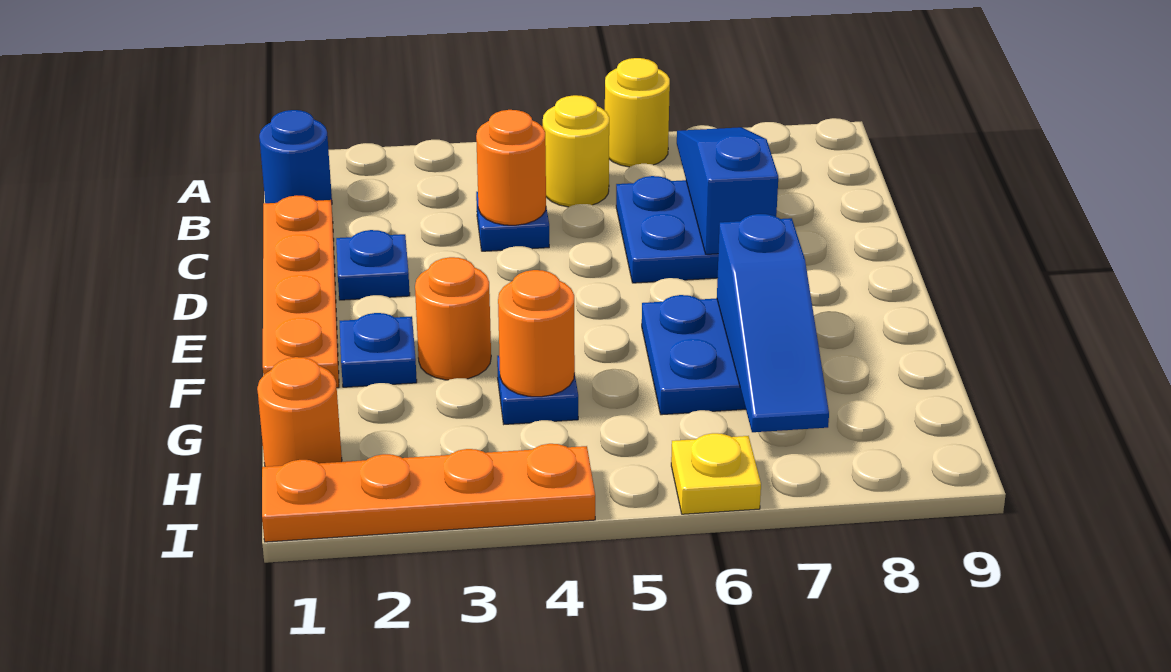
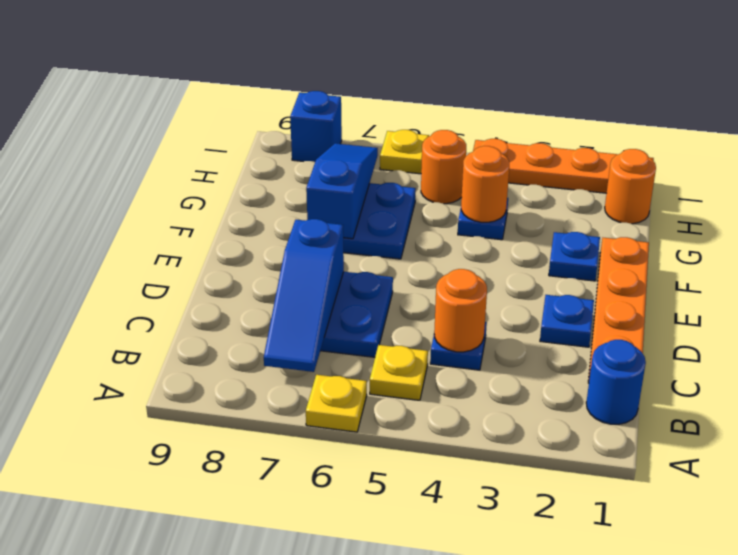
yellow 1x1 round brick [605,58,670,167] -> yellow 1x1 plate [306,375,367,432]
yellow 1x1 round brick [543,95,609,207] -> yellow 1x1 plate [370,345,428,400]
orange 1x1 round brick [415,257,491,380] -> orange 1x1 round brick moved to [421,130,466,204]
none -> blue 1x1 brick [290,91,342,162]

